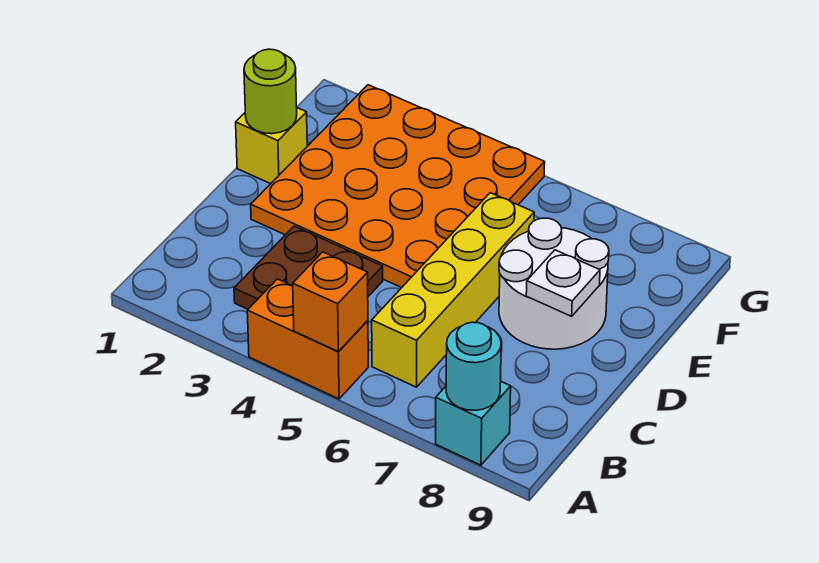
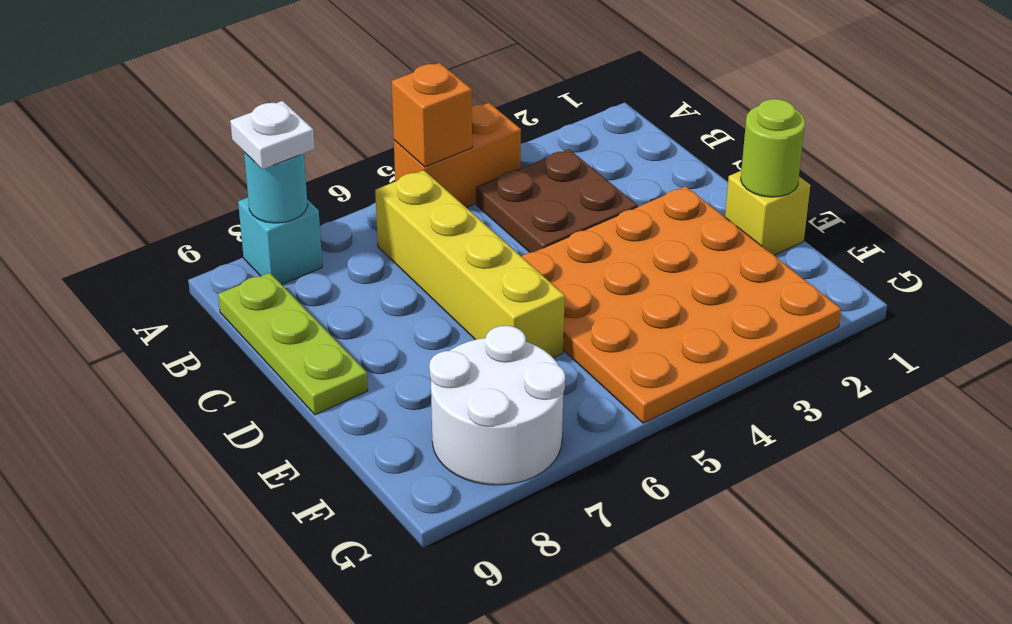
none -> lime 1x3 plate [218,273,368,415]
white 2x2 round brick [499,218,609,349] -> white 2x2 round brick moved to [429,326,565,485]
white 1x1 plate [526,250,600,316] -> white 1x1 plate moved to [230,101,315,169]

